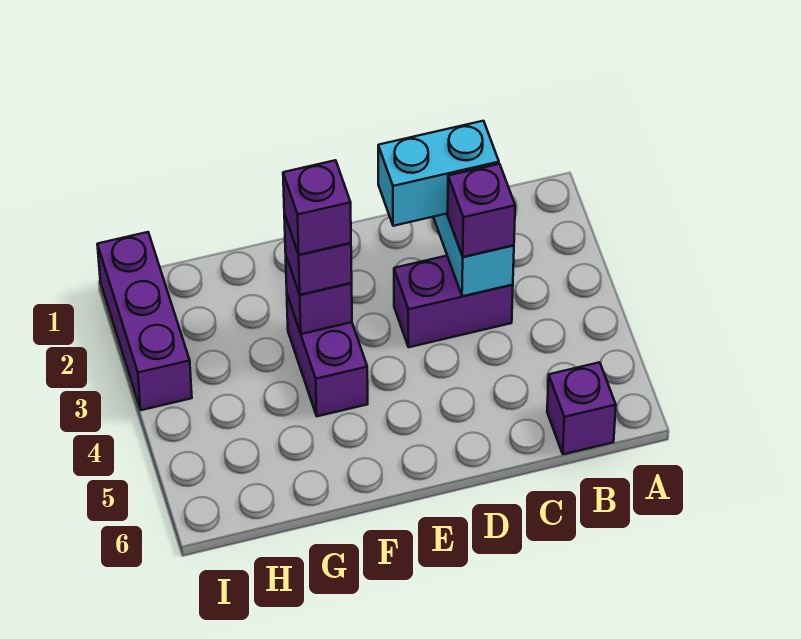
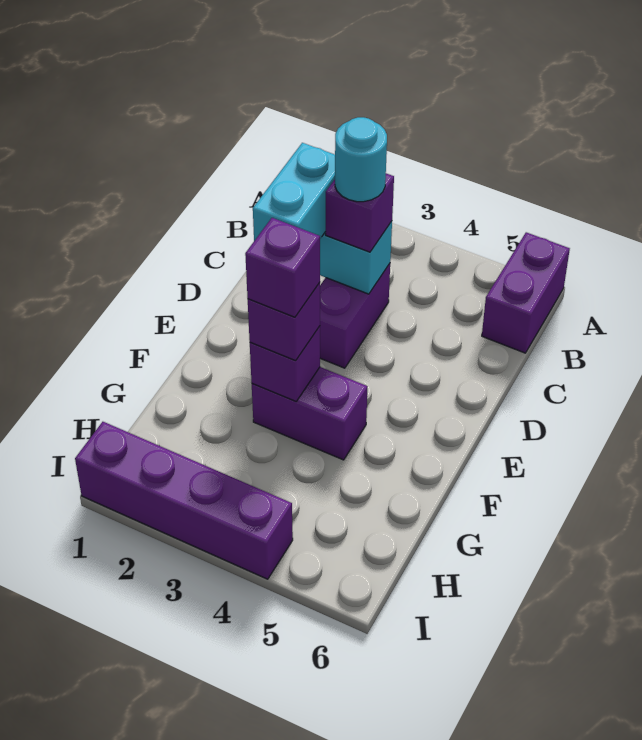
purple 1x1 brick [547,362,616,454] -> purple 1x2 brick [482,232,570,353]
none -> cyan 1x1 round brick [335,117,387,202]
purple 1x3 brick [97,232,192,410] -> purple 1x4 brick [75,422,293,579]

